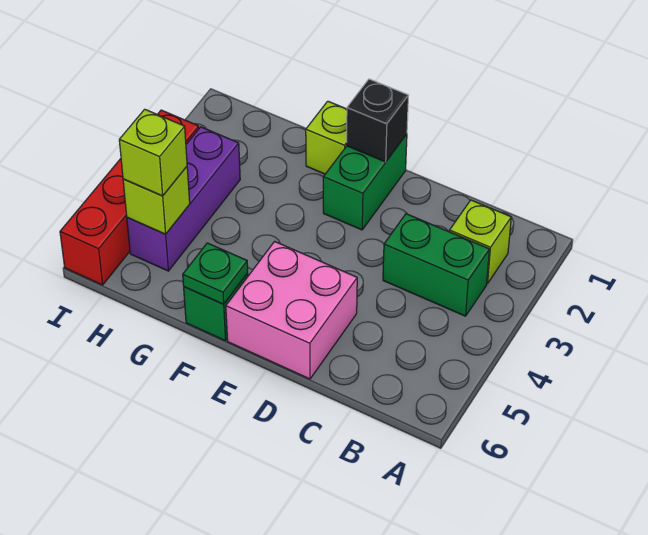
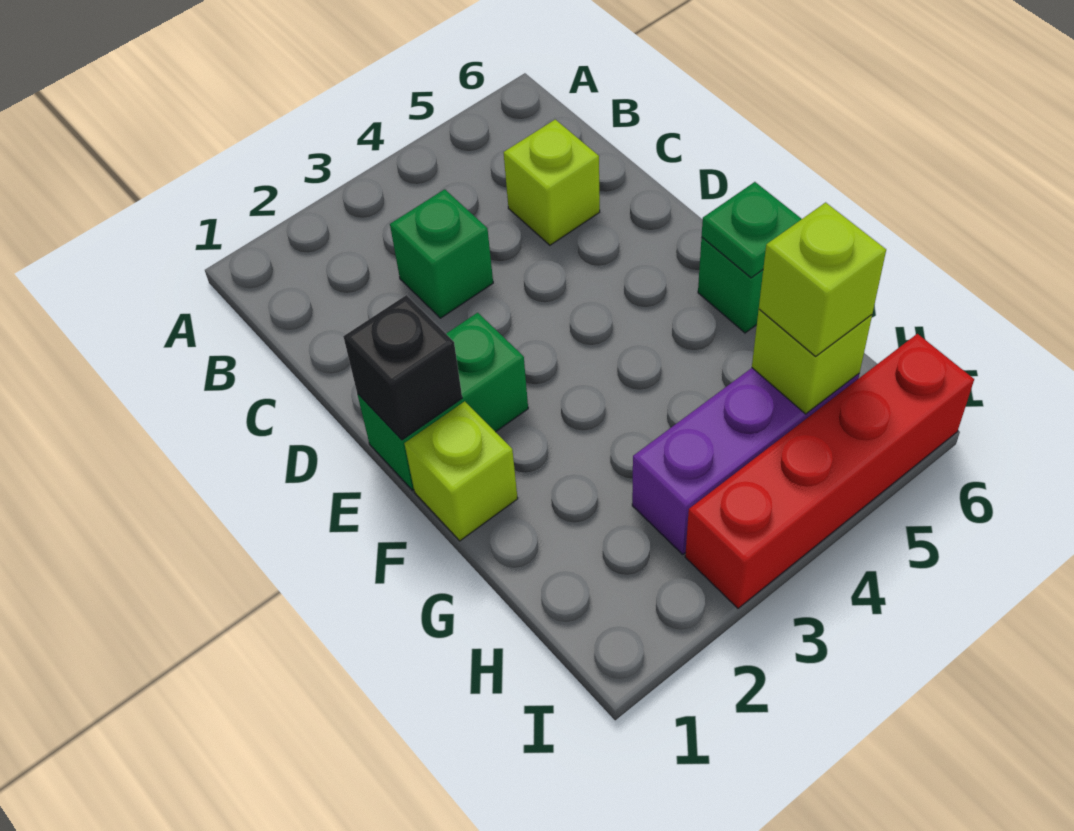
lime 1x1 brick [449,200,511,284] -> lime 1x1 brick moved to [504,120,600,245]
green 1x2 brick [383,214,489,316] -> green 1x1 brick [390,189,493,318]
pink 2x2 brick [226,241,357,379] -> none

